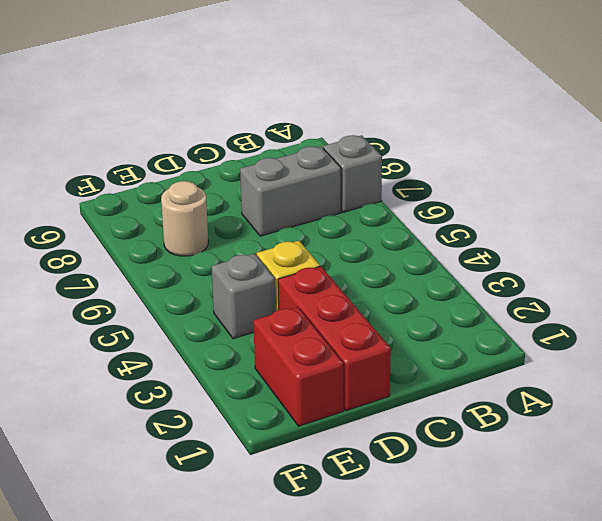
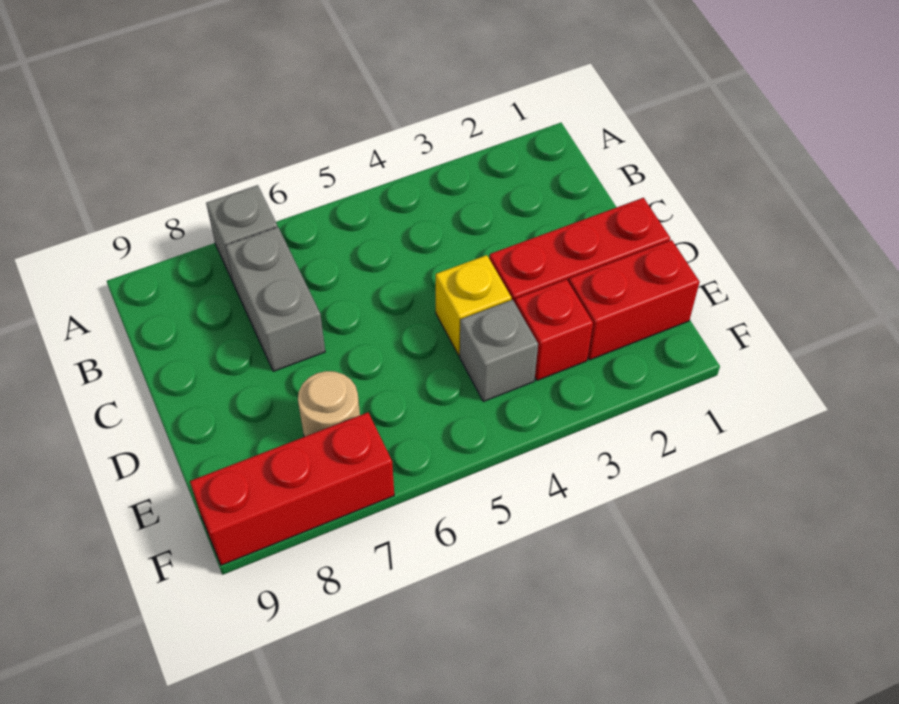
none -> red 1x1 brick [515,279,593,380]
none -> red 1x3 brick [190,413,394,565]

